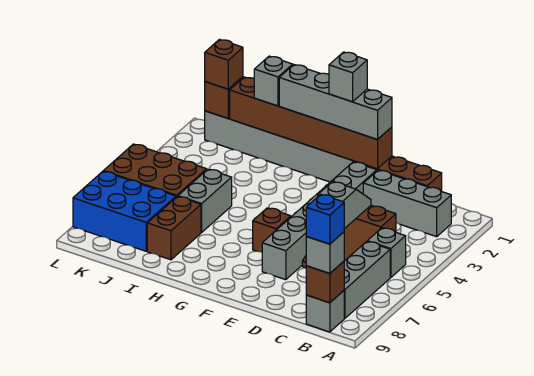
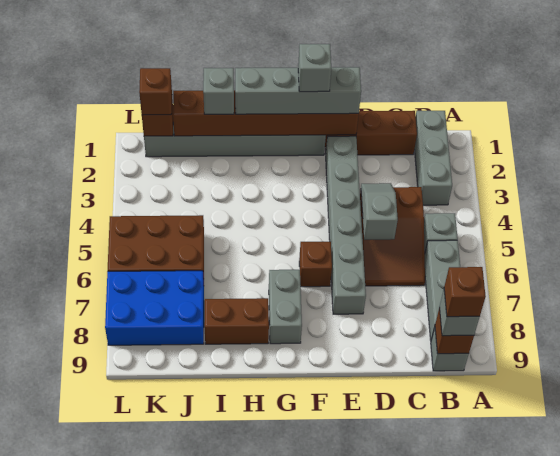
grey 1x3 brick [363,170,451,237] -> grey 1x3 brick turned to [414,111,452,205]
blue 1x1 brick [306,194,344,244] -> brown 1x1 brick [444,267,486,317]
grey 1x2 brick [178,169,232,232] -> grey 1x2 brick moved to [269,270,302,344]
brown 1x2 brick [147,196,201,260] -> brown 1x2 brick turned to [204,298,269,344]

